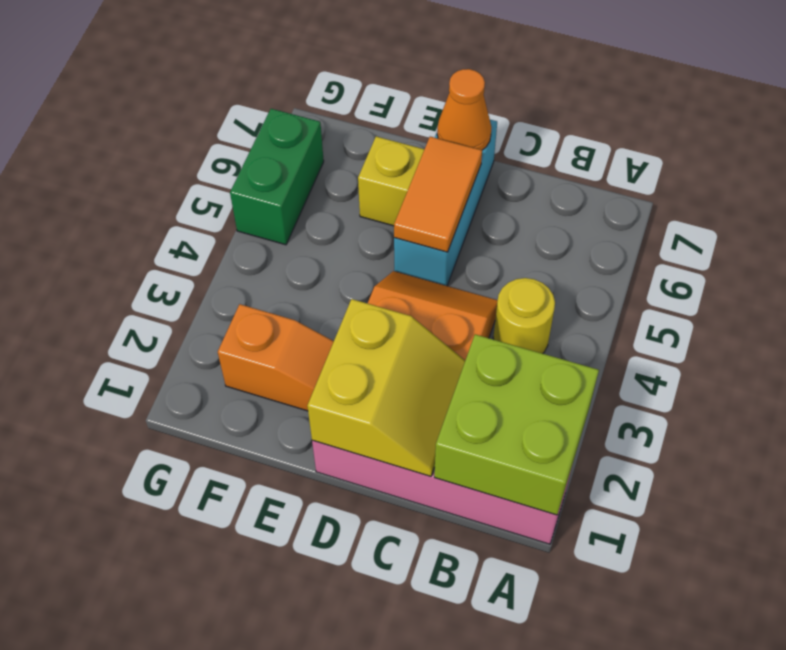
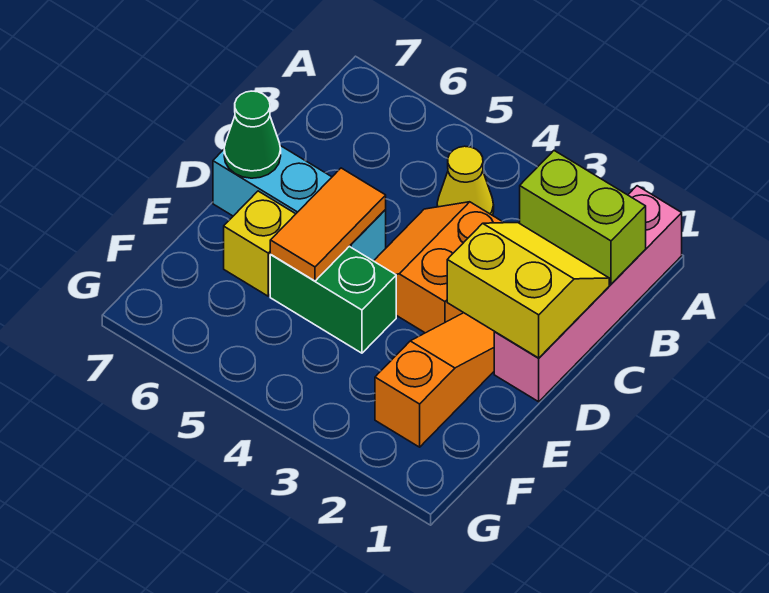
lime 2x2 brick [434,334,599,515] -> lime 1x2 brick [520,151,646,284]
yellow 1x1 round brick [493,278,555,354] -> yellow 1x1 cone [437,146,494,215]
orange 1x2 tile [394,137,482,252] -> orange 1x2 tile turned to [270,168,386,281]
orange 1x1 cone [437,69,492,150] -> green 1x1 cone [224,91,281,178]
green 1x2 brick [230,109,324,245] -> green 1x2 brick moved to [270,246,396,353]

